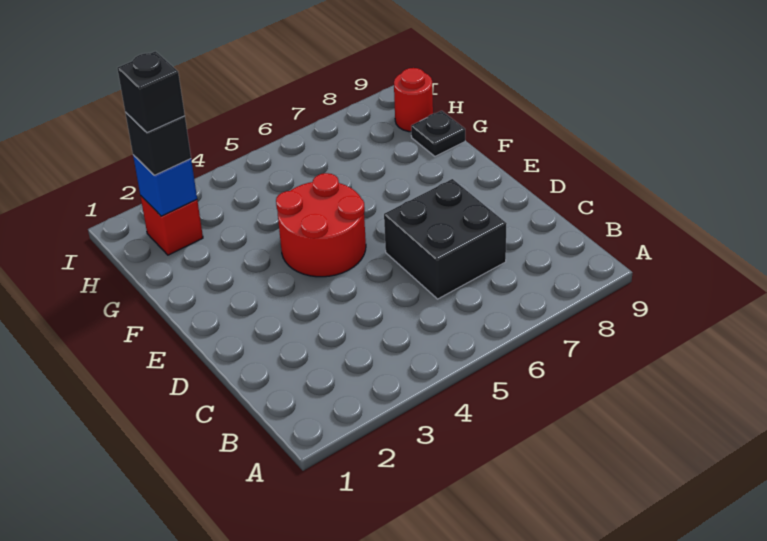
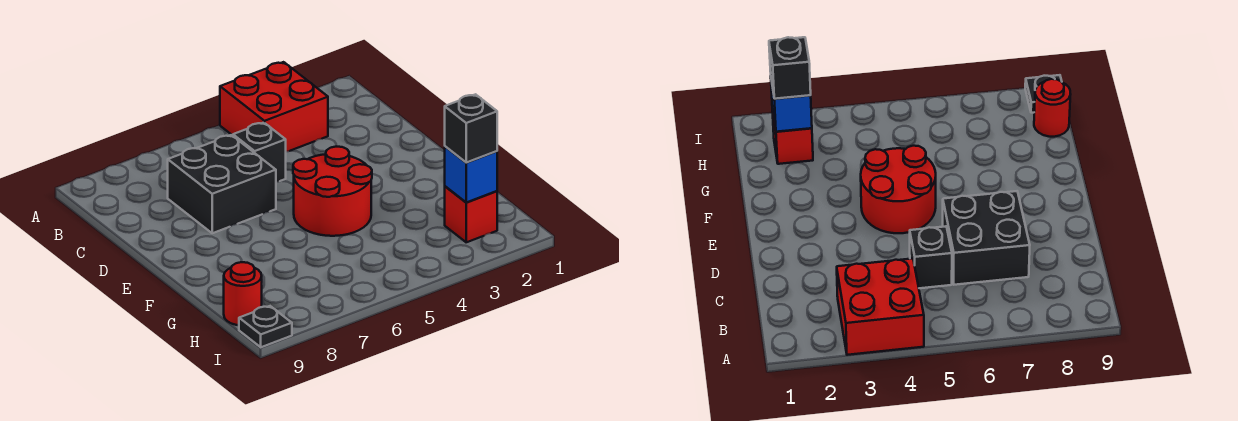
none -> red 2x2 brick [220,62,328,152]
black 1x1 plate [411,111,465,156] -> black 1x1 plate moved to [239,306,292,347]
black 1x1 brick [117,51,185,133] -> black 1x1 brick moved to [233,123,286,182]

